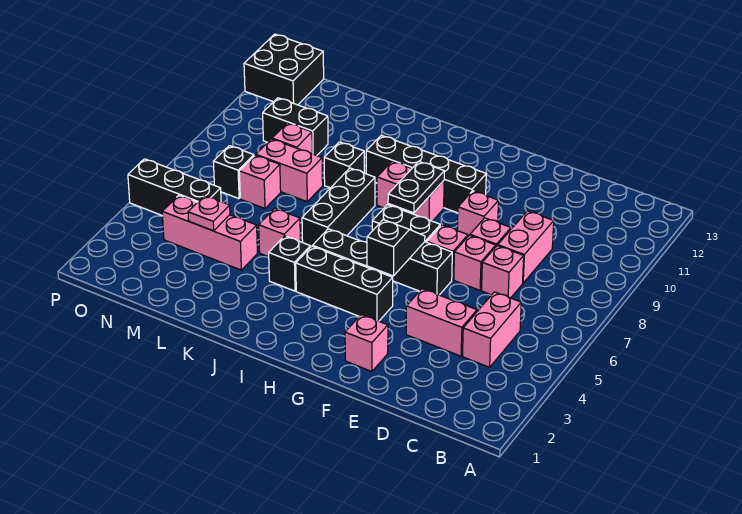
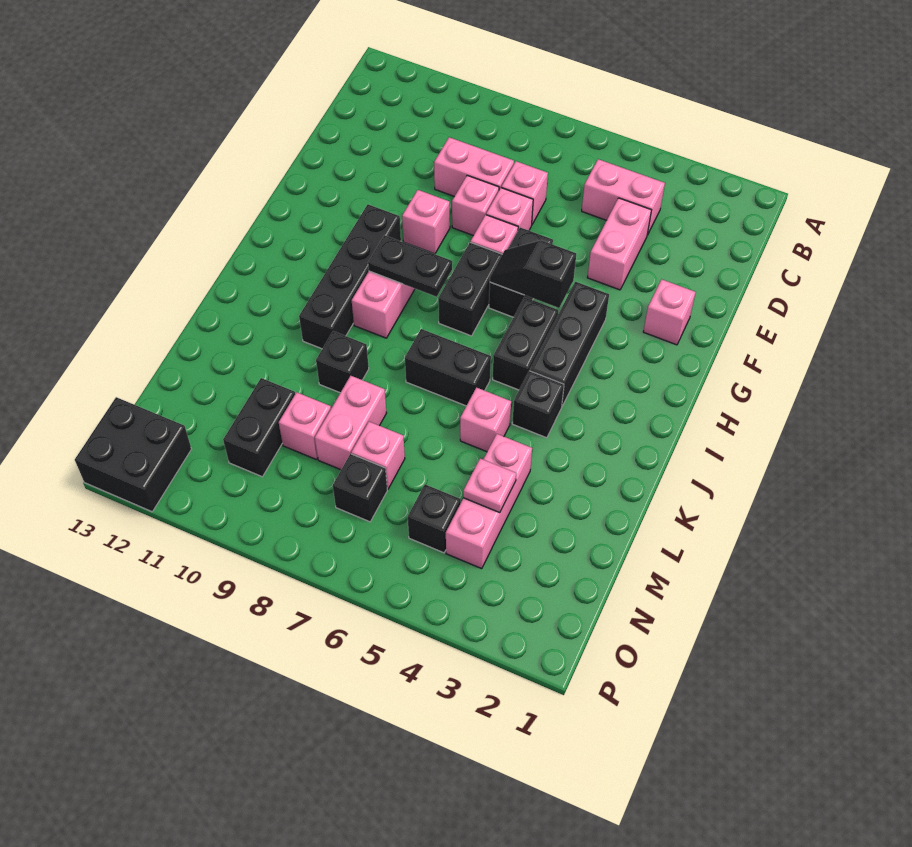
black 1x3 brick [302,168,375,247] -> black 1x2 brick [405,329,491,406]
black 1x3 brick [128,159,221,216] -> black 1x1 brick [408,484,461,553]

